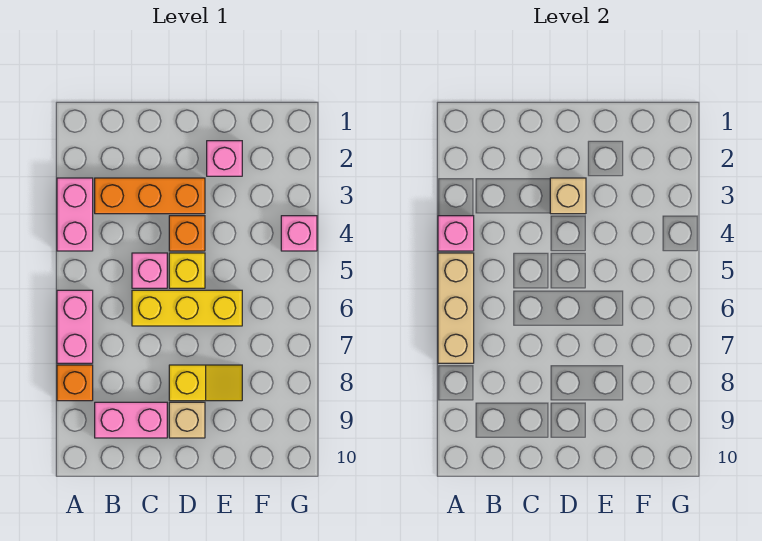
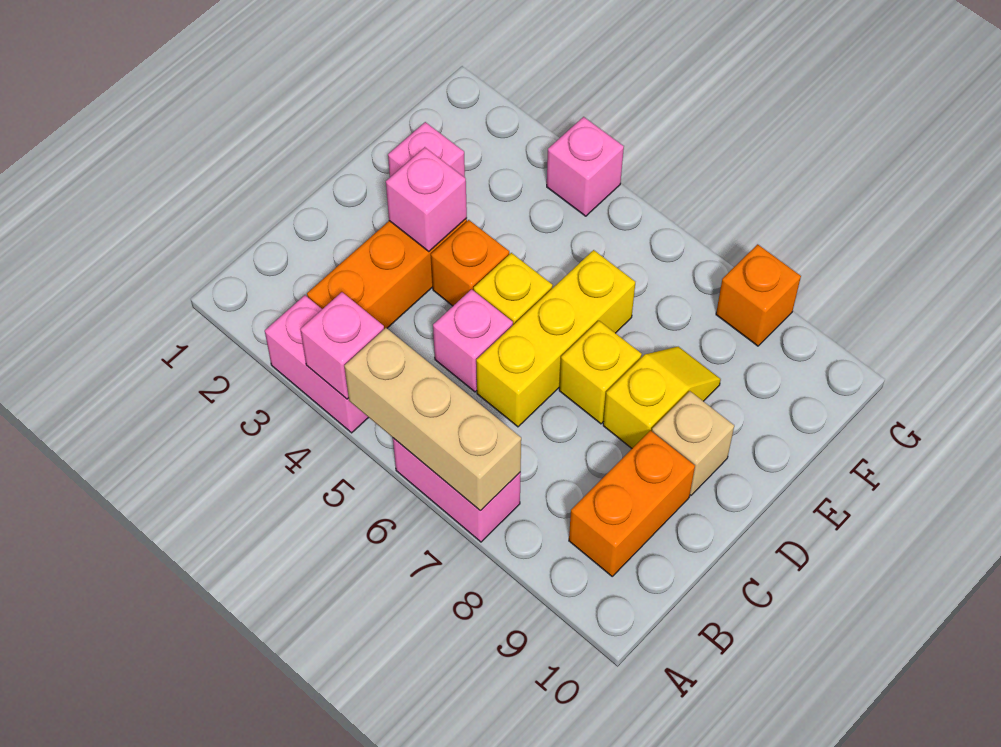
orange 1x1 brick [57,365,93,401] -> orange 1x1 brick moved to [716,244,801,346]
pink 1x2 brick [95,402,167,438] -> orange 1x2 brick [569,431,695,576]
tan 1x1 brick [550,178,586,214] -> pink 1x1 brick [386,147,467,252]
none -> yellow 1x1 brick [559,321,642,424]

